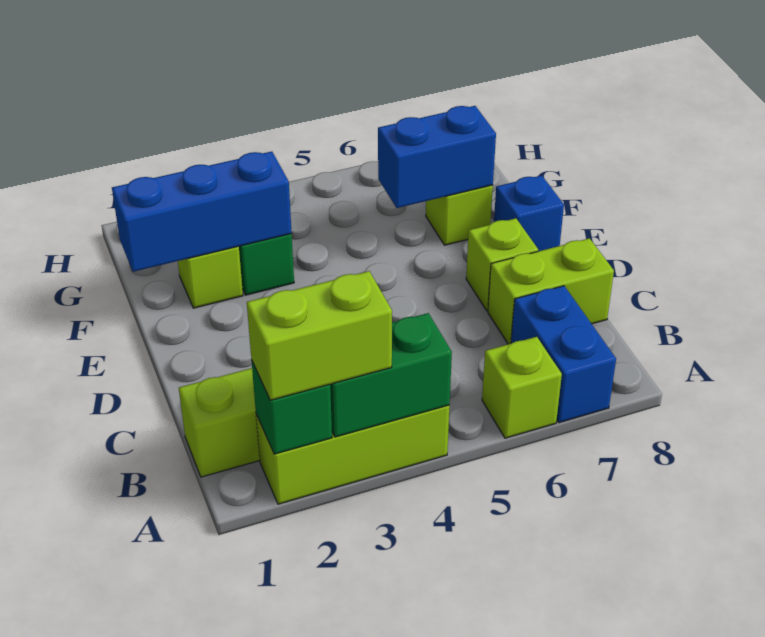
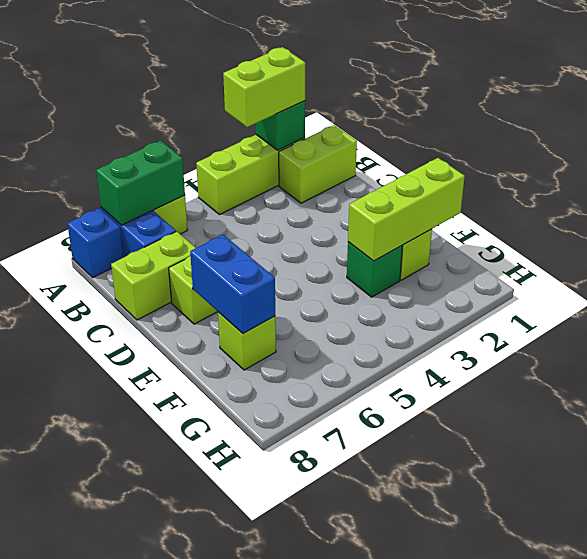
green 1x2 brick [330,313,452,437] -> green 1x2 brick moved to [96,141,185,225]
blue 1x1 brick [494,175,564,251] -> blue 1x1 brick moved to [67,208,123,277]
blue 1x3 brick [112,152,292,272] -> lime 1x3 brick [348,158,465,261]
blue 1x2 brick [378,106,496,208] -> blue 1x2 brick turned to [190,235,275,334]

